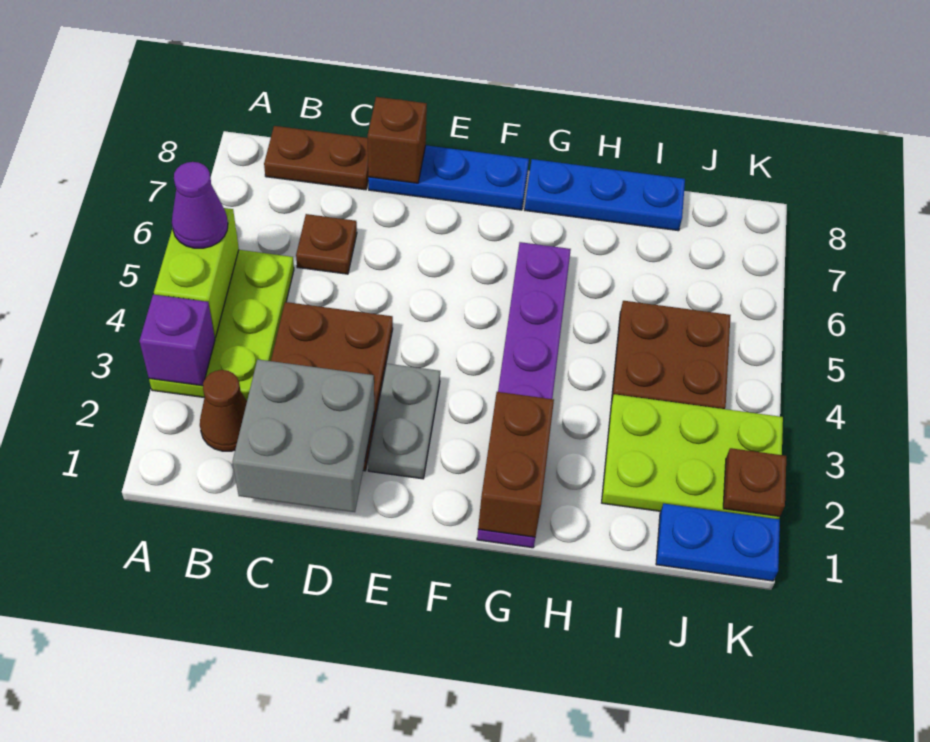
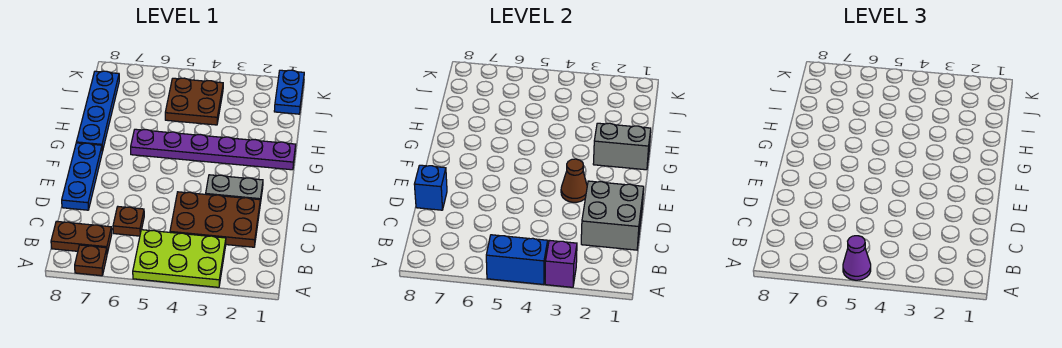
lime 1x2 brick [154,208,239,337] -> blue 1x2 brick [486,235,548,285]
brown 1x1 cone [200,370,247,451] -> brown 1x1 cone moved to [561,159,587,202]
brown 1x2 plate [264,126,368,190] -> brown 1x2 plate turned to [51,221,112,253]
brown 1x1 brick [368,97,427,183] -> blue 1x1 brick [414,165,447,210]
brown 1x2 brick [478,392,554,537] -> grey 1x2 brick [593,123,651,170]
blue 1x3 plate [525,159,685,231] -> blue 1x4 plate [76,71,119,152]
lime 2x3 plate [602,394,783,519] -> none
brown 1x1 plate [723,448,786,517] -> brown 1x1 plate moved to [75,245,107,276]

